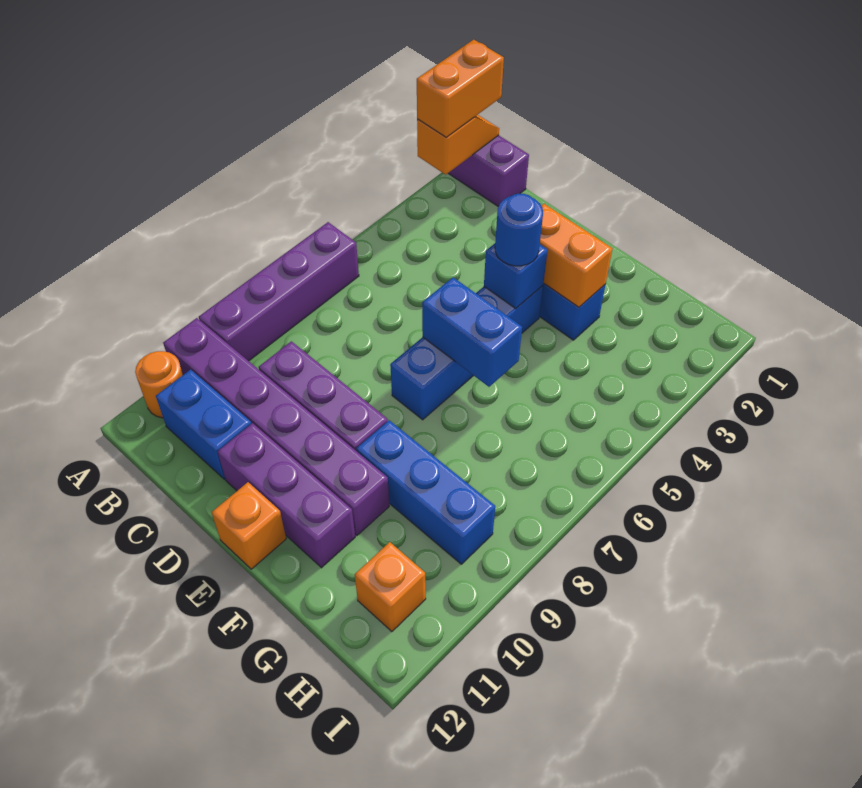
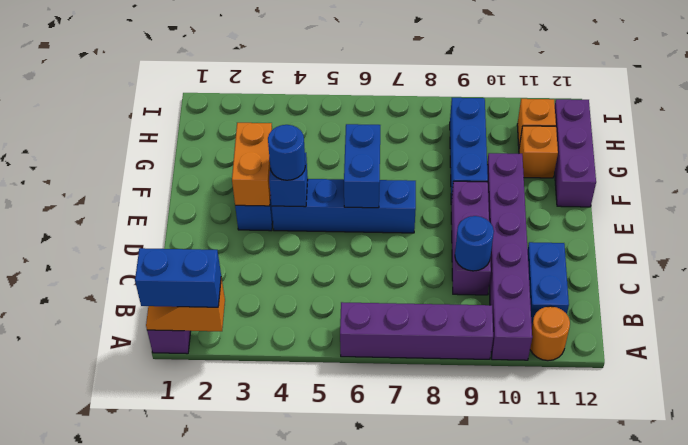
orange 1x2 brick [417,40,504,137] -> blue 1x2 brick [135,248,221,307]
none -> blue 1x1 round brick [455,216,494,271]
purple 1x3 brick [218,423,355,568] -> purple 1x3 brick moved to [555,99,596,207]
orange 1x1 brick [212,482,286,569] -> orange 1x1 brick moved to [519,126,558,178]

